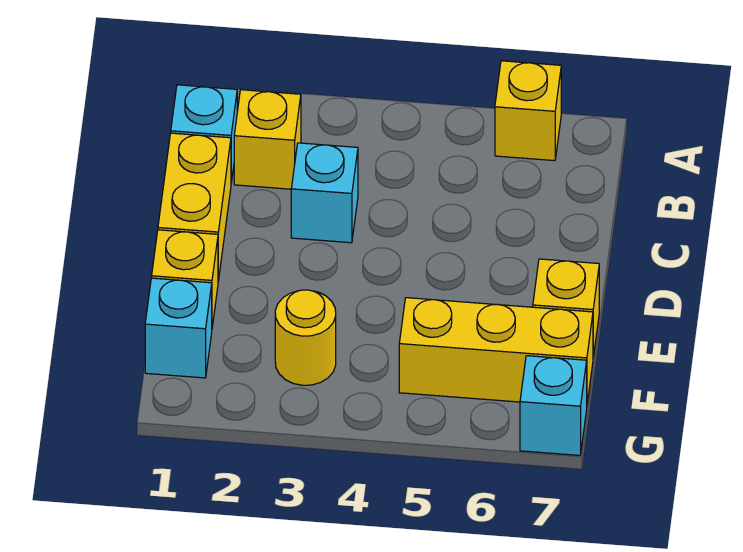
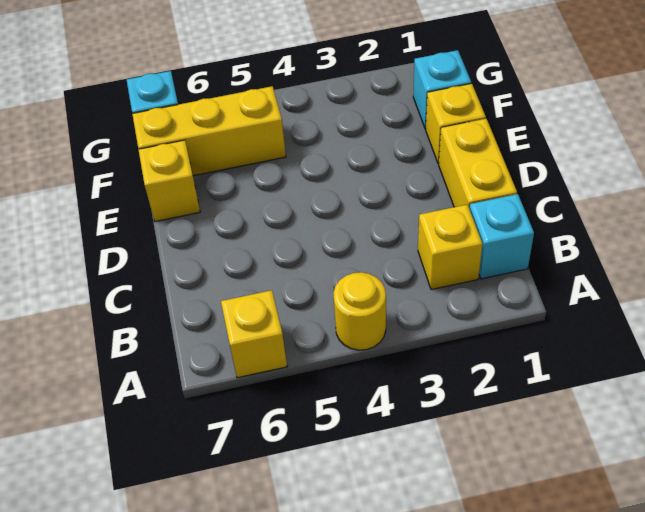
cyan 1x1 brick [291,143,358,243] -> none
yellow 1x1 round brick [275,290,336,385] -> yellow 1x1 round brick moved to [333,272,386,350]

